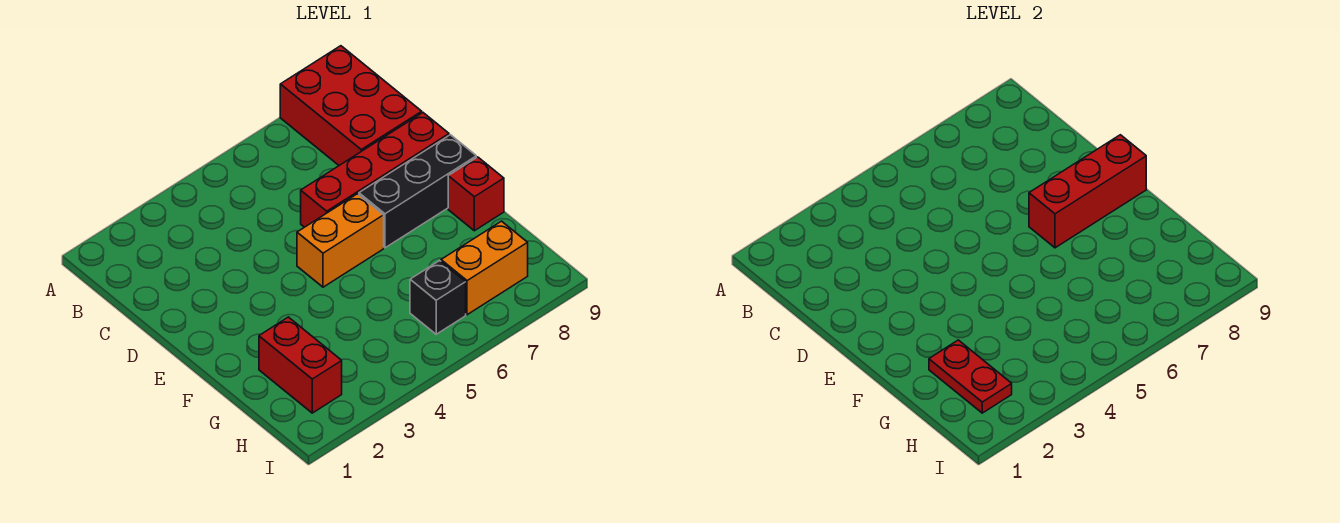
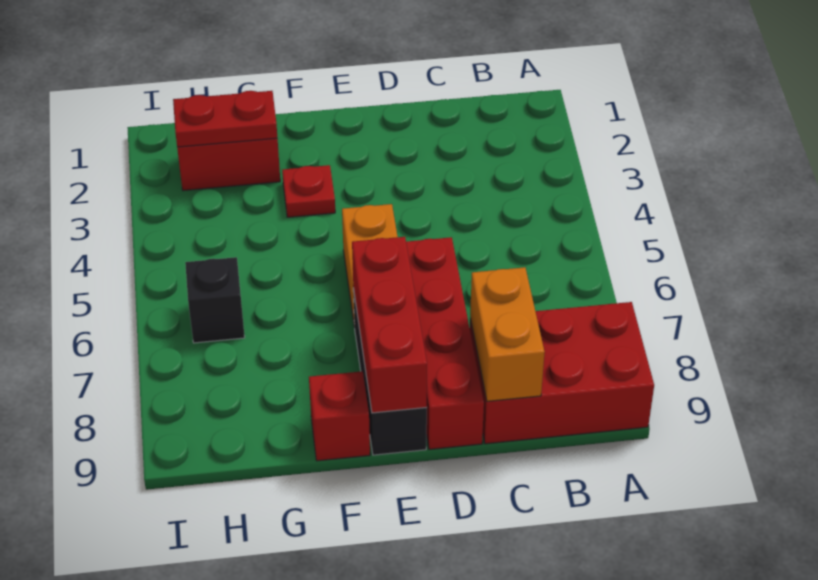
none -> red 1x1 plate [282,165,335,217]
orange 1x2 brick [441,221,528,315] -> orange 1x2 brick moved to [470,267,545,401]

